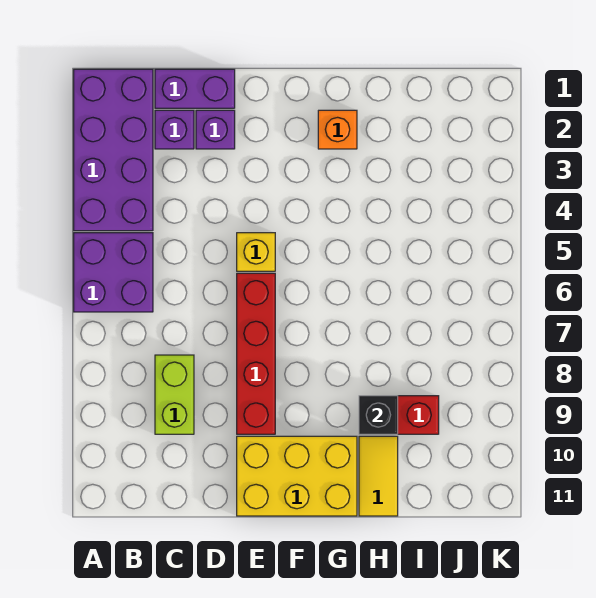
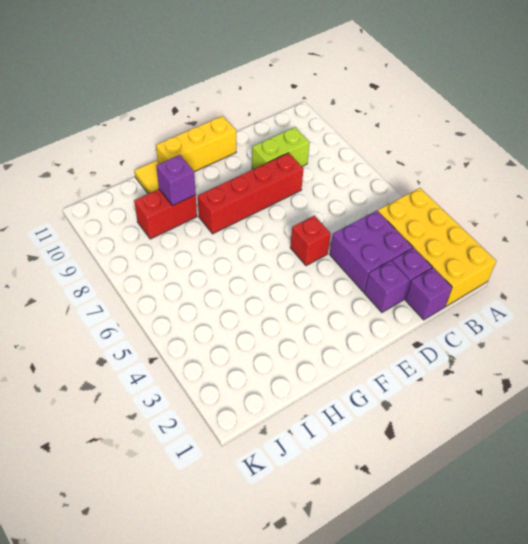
purple 2x4 brick [74,69,153,231] -> yellow 2x4 brick [378,188,496,306]
purple 2x2 brick [74,233,153,312] -> purple 2x2 brick moved to [330,211,413,292]
purple 1x2 brick [155,69,235,108] -> purple 1x1 brick [405,268,452,320]
lime 1x2 brick [155,355,194,434] -> lime 1x2 brick turned to [252,127,310,169]
yellow 1x1 brick [237,233,275,271] -> red 1x1 brick [290,216,331,266]
red 1x4 brick [237,273,275,434] -> red 1x4 brick turned to [198,153,303,234]
yellow 2x3 brick [237,436,357,516] -> yellow 1x3 brick [156,116,236,172]
orange 1x1 brick [318,110,357,149] -> none
black 1x1 brick [359,396,398,434] -> purple 1x1 brick [156,155,196,206]

